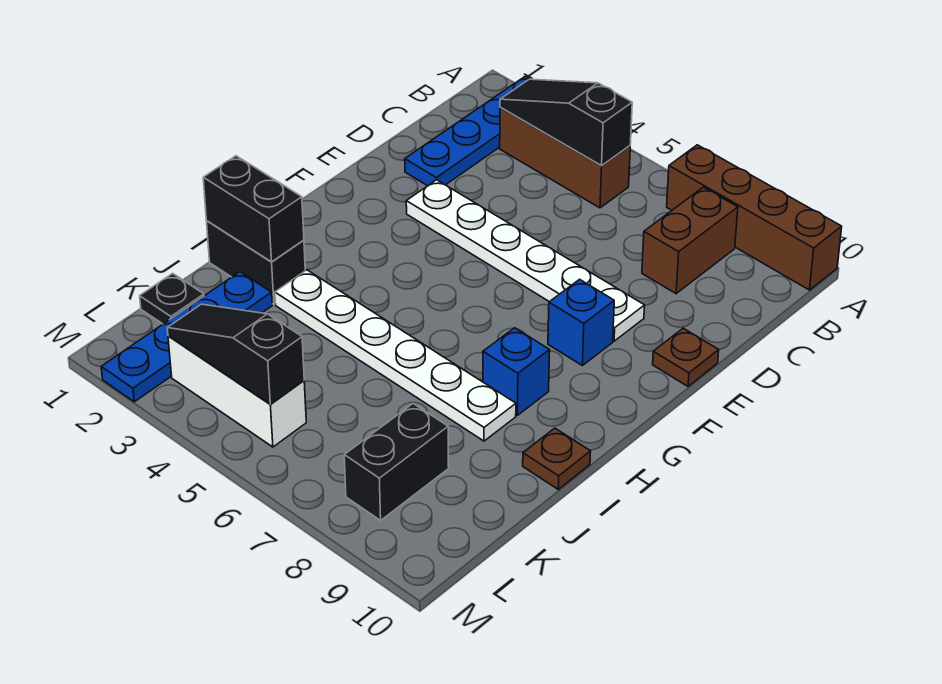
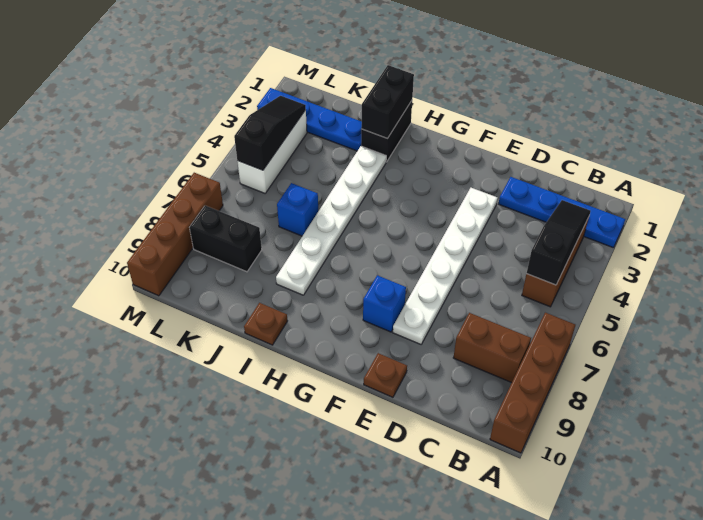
blue 1x1 brick [483,328,550,415] -> blue 1x1 brick moved to [277,183,318,236]
black 1x1 plate [140,273,204,324] -> none
none -> brown 1x4 brick [127,173,223,296]

